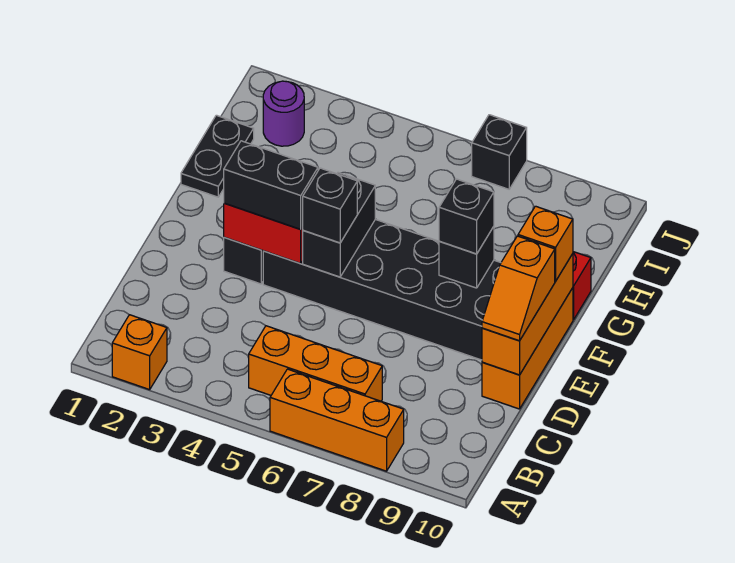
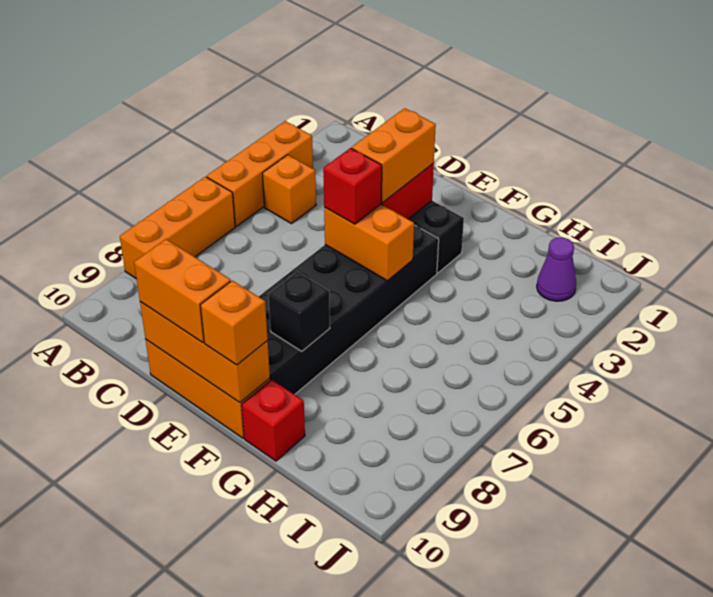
orange 1x1 brick [112,315,167,390] -> orange 1x1 brick moved to [262,155,316,224]
orange 1x3 brick [249,326,382,401] -> orange 1x3 brick moved to [207,121,313,226]
orange 1x2 slope [482,236,555,341] -> orange 1x2 brick [134,239,231,342]
black 1x2 brick [224,141,318,229] -> orange 1x2 brick [352,108,436,203]
black 1x2 brick [303,173,375,277] -> orange 1x2 brick [324,204,414,281]
black 1x1 brick [303,168,357,243] -> red 1x1 brick [323,148,382,224]
black 1x1 brick [439,179,494,254] -> none
black 1x2 plate [181,115,254,197] -> none
purple 1x1 round brick [263,81,304,146] -> purple 1x1 cone [537,237,576,301]
black 1x1 brick [472,115,527,189] -> none

